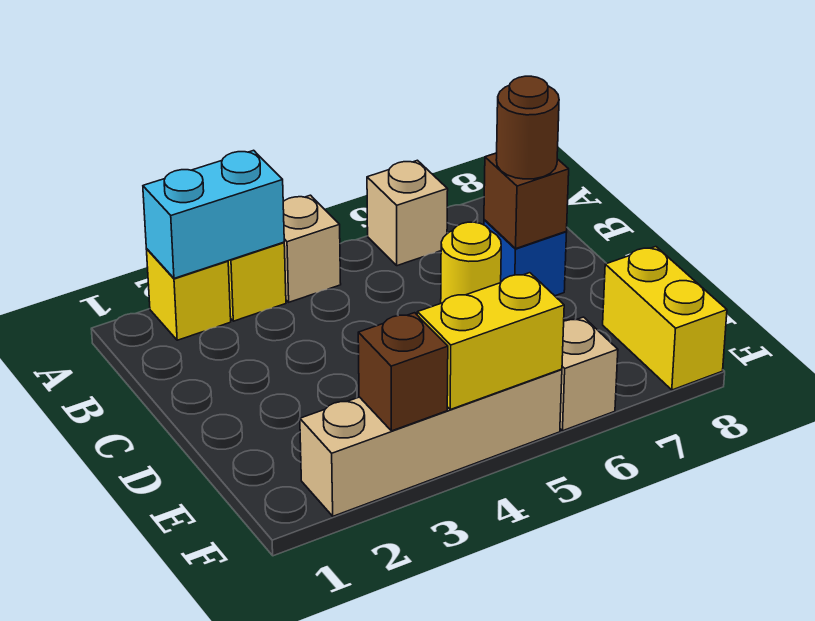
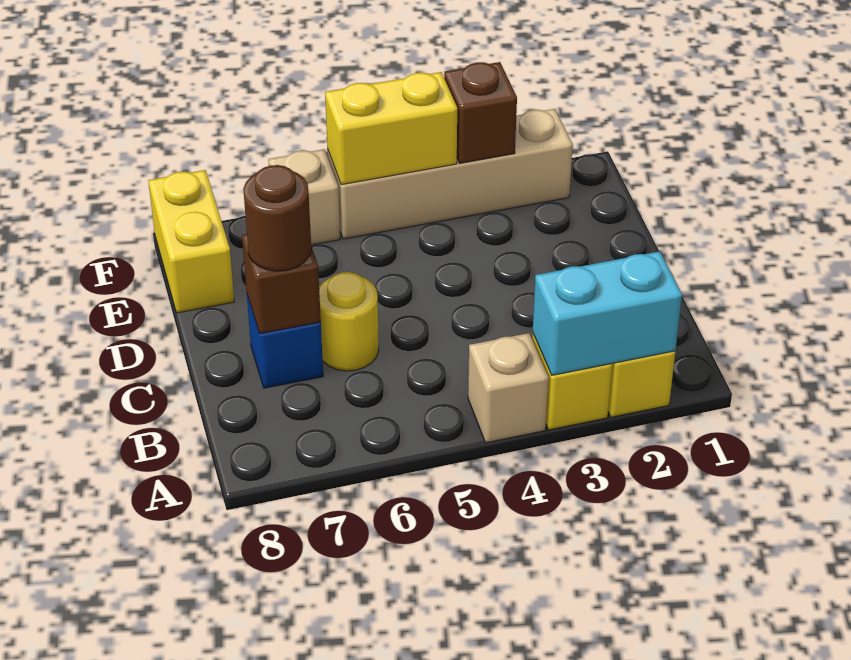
tan 1x1 brick [367,160,448,266] -> none

